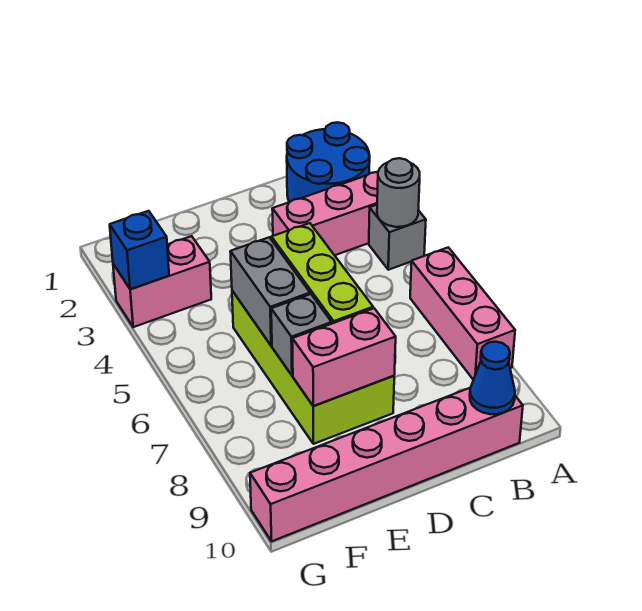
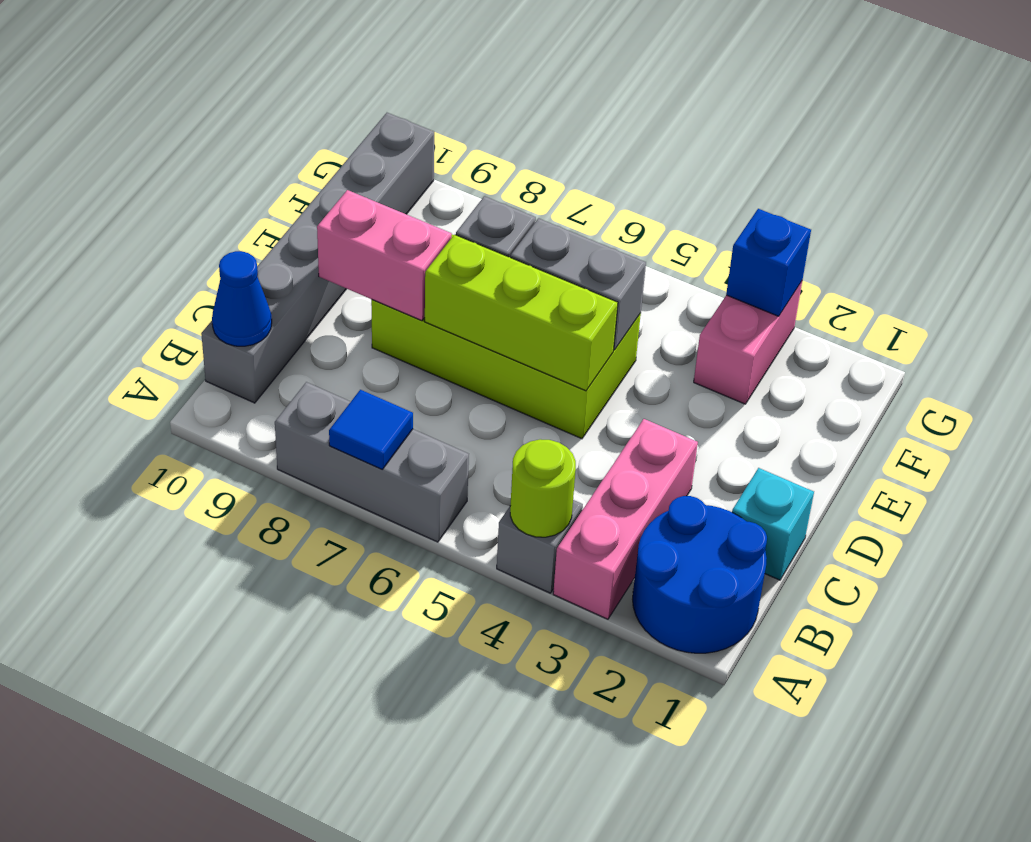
grey 1x1 round brick [377,158,420,227] -> lime 1x1 round brick [510,439,576,537]
pink 1x3 brick [410,247,515,380] -> grey 1x3 brick [275,382,469,542]
none -> blue 1x1 tile [329,390,413,469]
pink 1x6 brick [250,388,523,541] -> grey 1x6 brick [201,113,434,403]
none -> cyan 1x1 brick [732,468,814,580]
pink 1x2 brick [292,308,396,406] -> pink 1x2 brick turned to [317,190,452,321]

